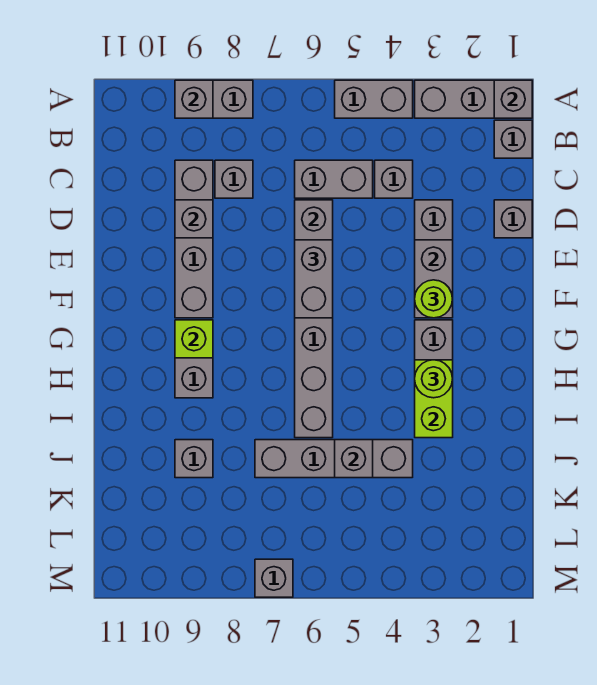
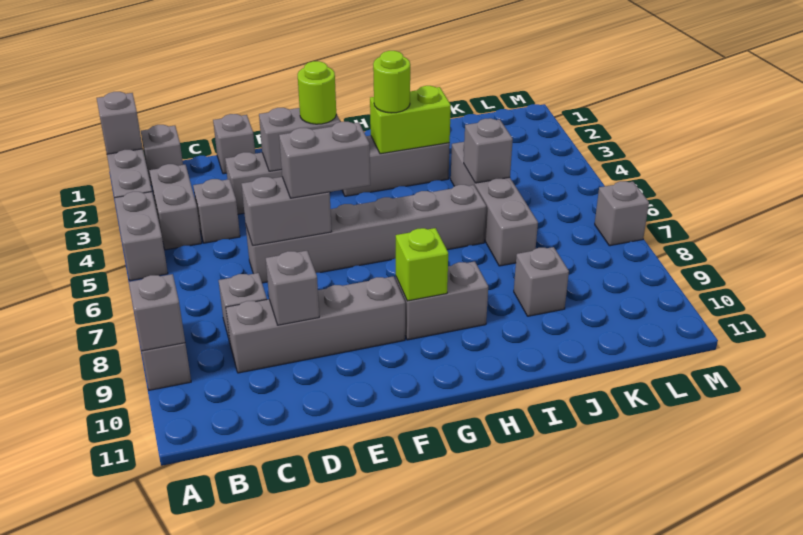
grey 1x2 brick [295,160,373,198] -> grey 1x2 brick moved to [149,164,202,250]

